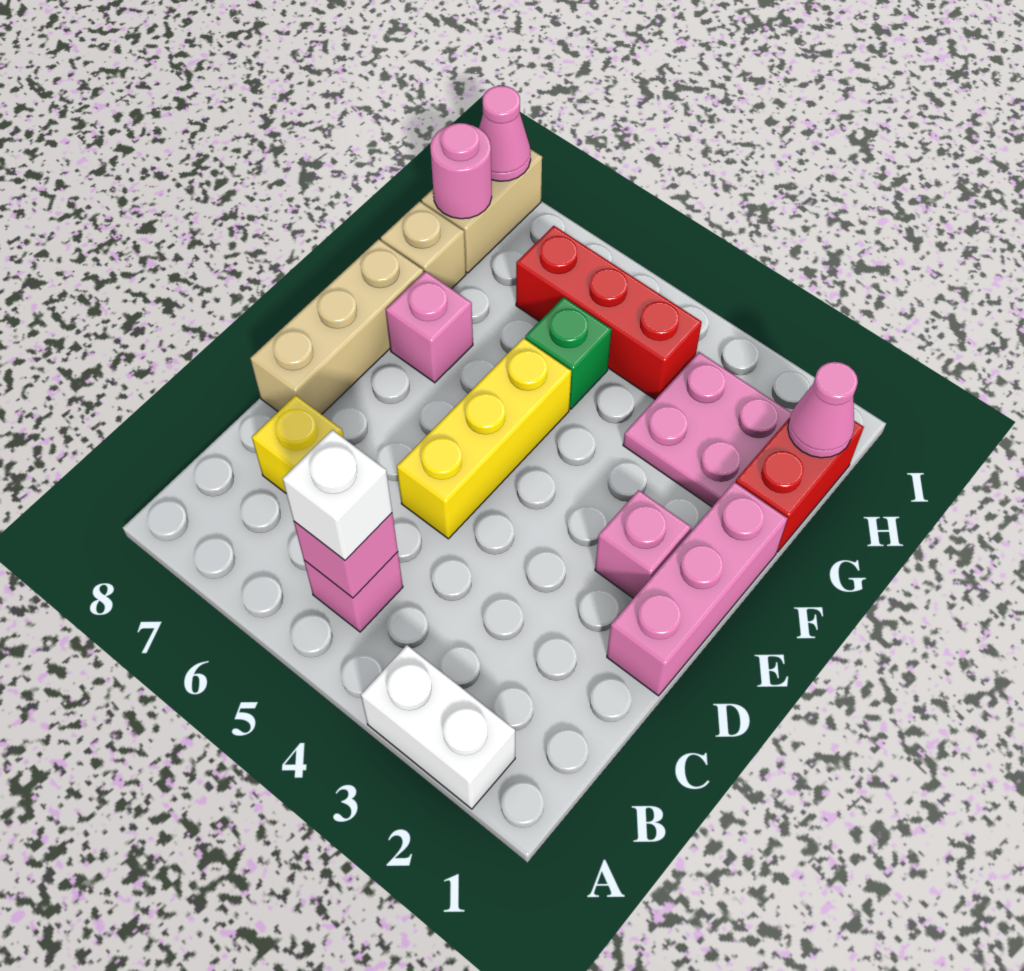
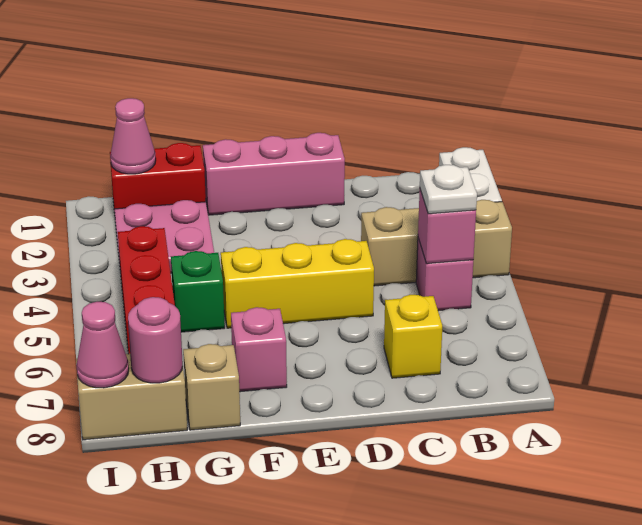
white 1x1 brick [283,430,392,560] -> white 1x1 plate [420,165,477,214]
tan 1x3 brick [250,239,424,414] -> tan 1x3 brick moved to [361,200,512,286]
pink 1x1 brick [595,490,691,598] -> none

